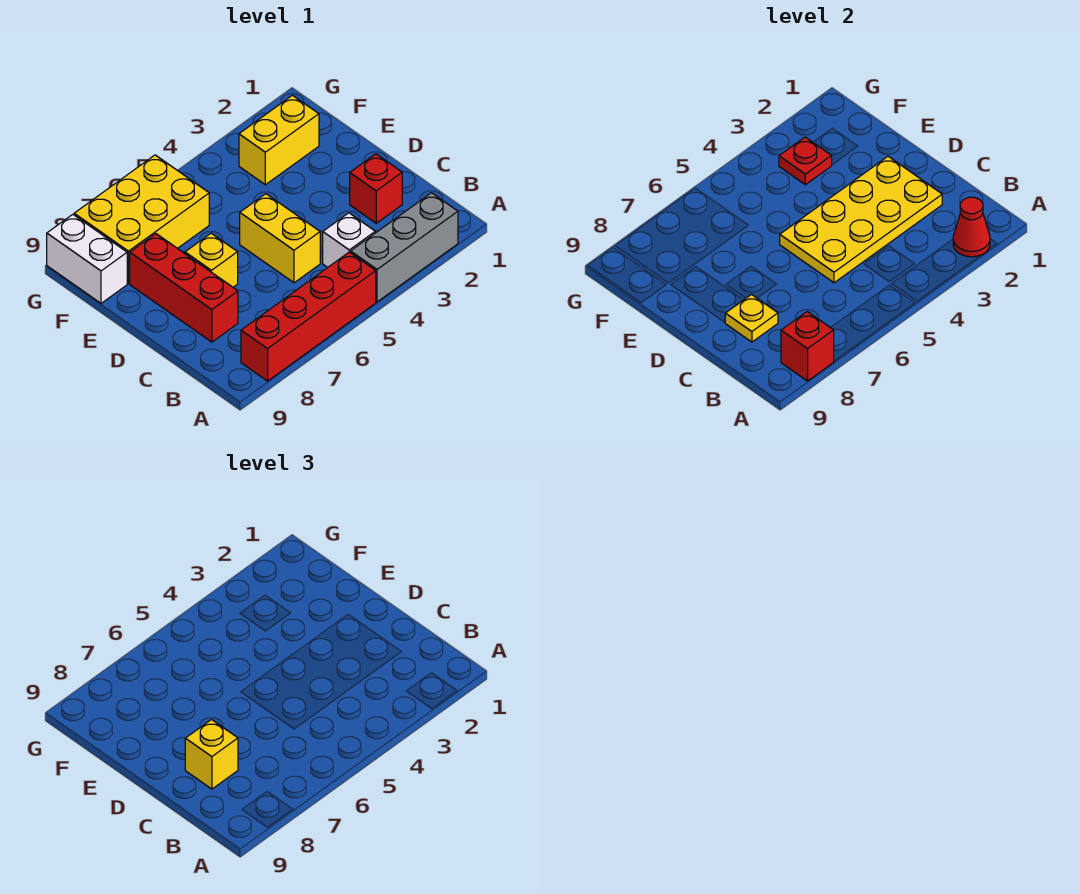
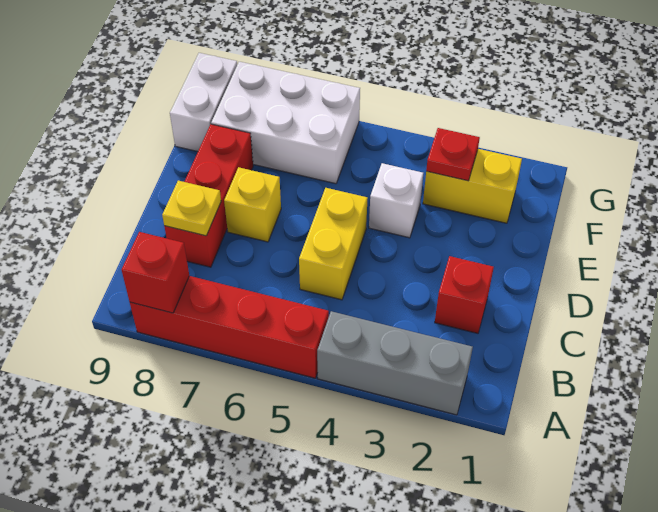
red 1x1 cone [953,197,990,257] -> none
white 1x1 brick [323,213,375,267] -> white 1x1 brick moved to [369,163,423,238]
yellow 2x4 plate [780,156,942,283] -> none
yellow 1x1 brick [185,720,238,789] -> none
yellow 2x3 brick [74,155,209,284] -> white 2x3 brick [211,62,360,184]

